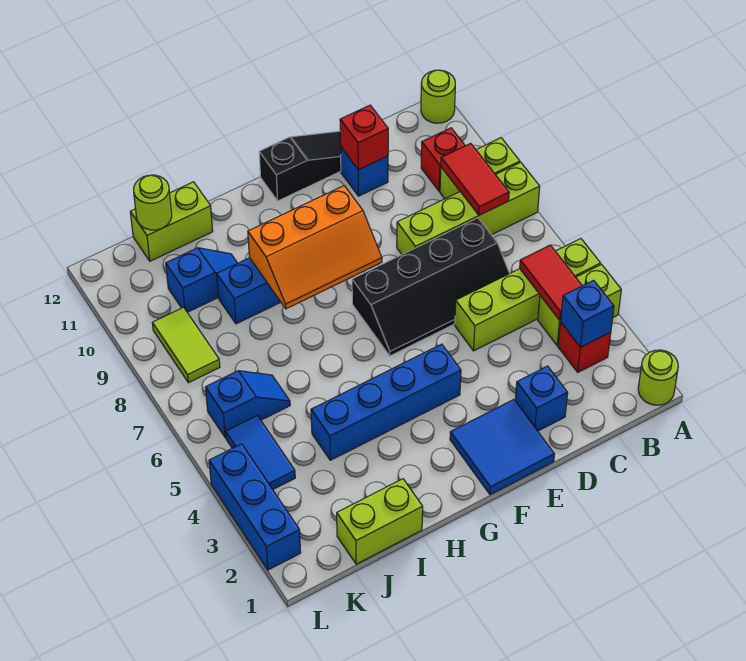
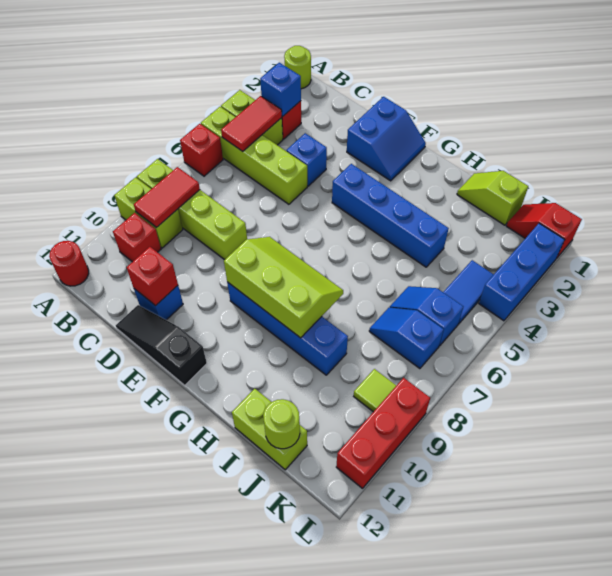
none -> red 1x1 brick [180,124,223,176]
lime 1x1 round brick [421,70,455,123] -> red 1x1 round brick [49,241,89,286]
black 2x4 slope [352,218,510,356] -> none
blue 1x1 brick [515,366,568,431] -> blue 1x1 brick moved to [286,133,327,186]
blue 2x2 tile [450,400,554,495] -> blue 2x2 slope [347,97,426,181]
orange 2x3 slope [248,186,382,309] -> lime 2x3 slope [224,237,343,338]
lime 1x2 brick [337,479,423,564] -> lime 1x2 slope [457,171,528,225]
blue 1x2 slope [166,248,237,312] -> blue 1x2 slope moved to [369,307,444,369]
none -> red 1x2 slope [506,203,582,258]
lime 1x2 tile [152,307,220,383] -> lime 1x1 tile [354,369,396,412]
none -> red 1x3 brick [336,378,430,488]

